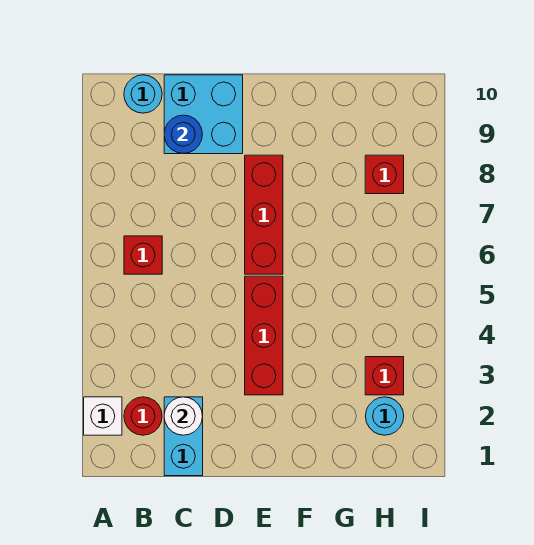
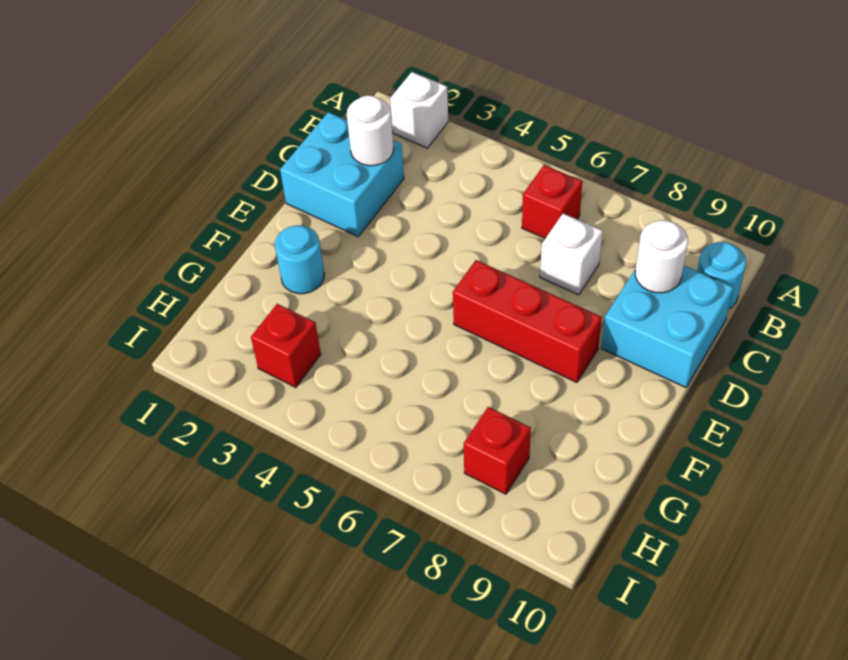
red 1x1 round brick [124,397,162,435] -> none
cyan 1x2 brick [164,397,203,476] -> cyan 2x2 brick [280,112,404,236]
none -> white 1x1 brick [540,214,603,295]
blue 1x1 round brick [164,115,202,153] -> white 1x1 round brick [635,220,688,293]
red 1x3 brick [245,276,283,395] -> none
cyan 1x1 round brick [366,397,404,435] -> cyan 1x1 round brick moved to [275,225,324,294]

